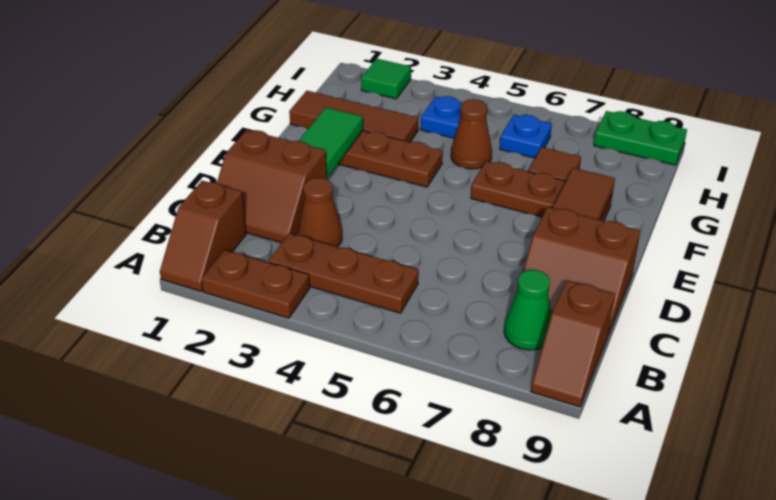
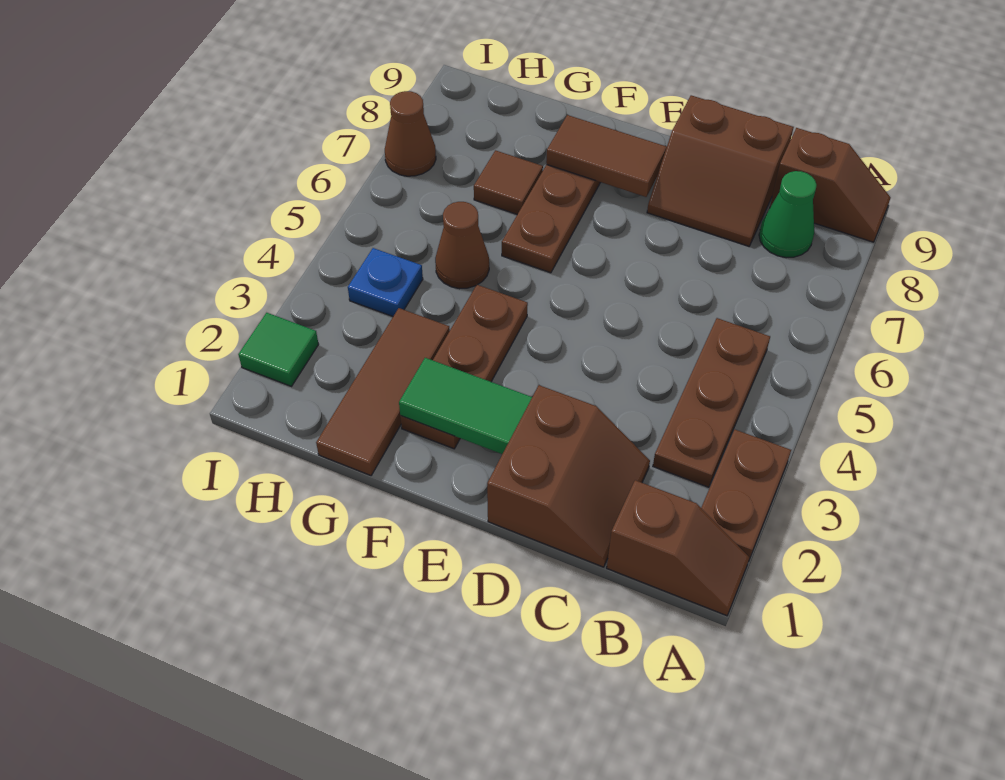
brown 1x1 cone [298,178,342,247] -> brown 1x1 cone moved to [385,91,436,176]
brown 2x2 slope [523,207,641,335] -> brown 2x2 slope turned to [647,95,794,246]
blue 1x1 plate [500,115,552,158] -> none
green 1x2 plate [594,111,687,165] -> none

